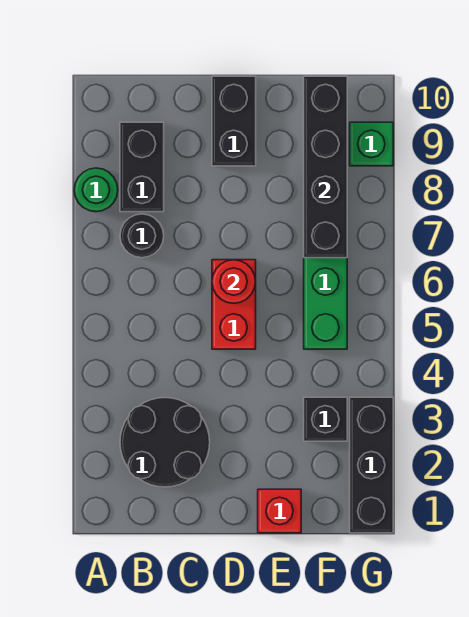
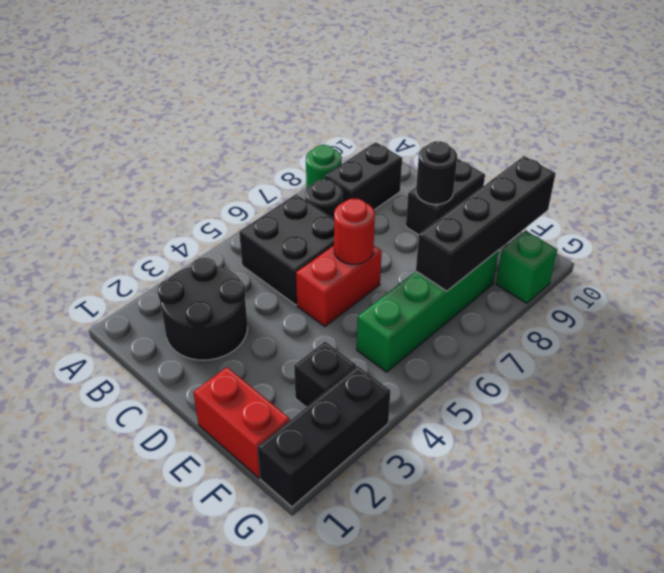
none -> black 2x2 brick [239,195,334,305]
none -> black 1x1 round brick [416,141,457,204]
red 1x1 brick [258,489,301,533] -> red 1x2 brick [193,367,290,478]

